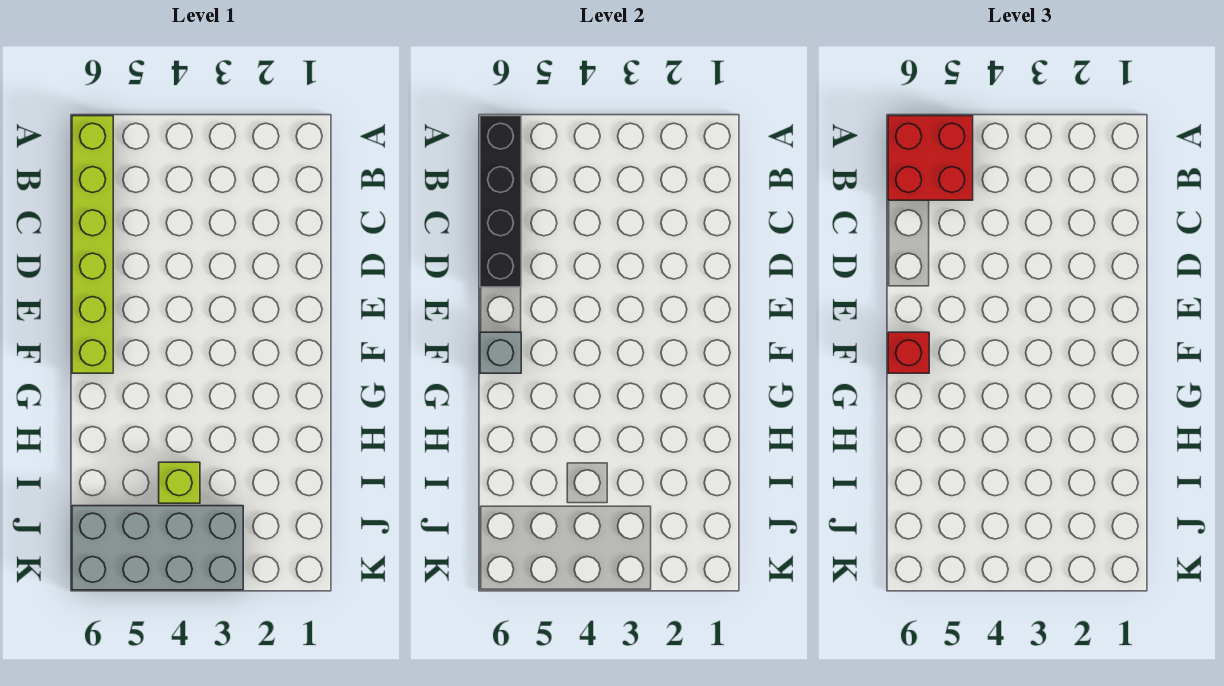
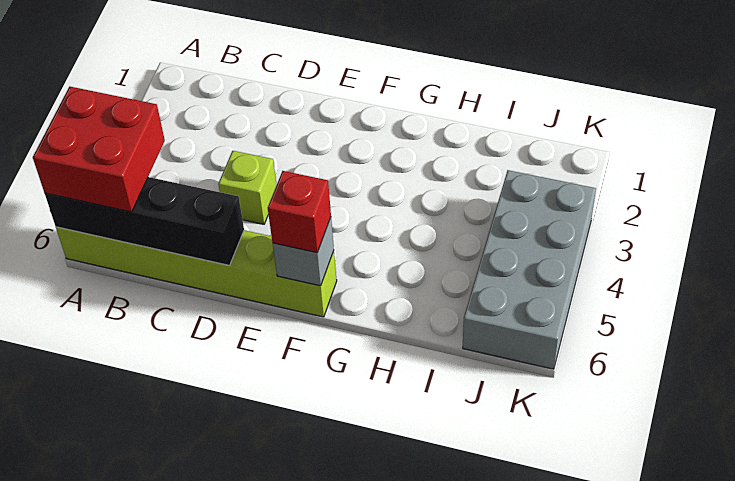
lime 1x1 brick [159,462,200,503] -> lime 1x1 brick moved to [218,151,277,224]

